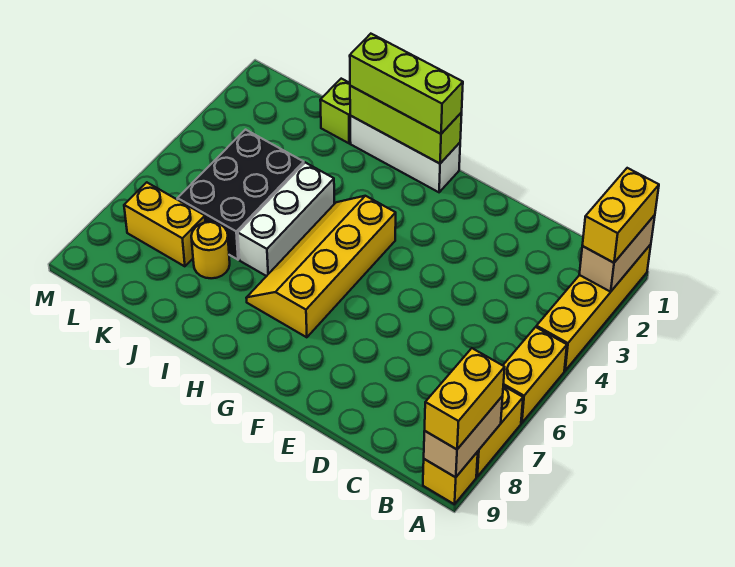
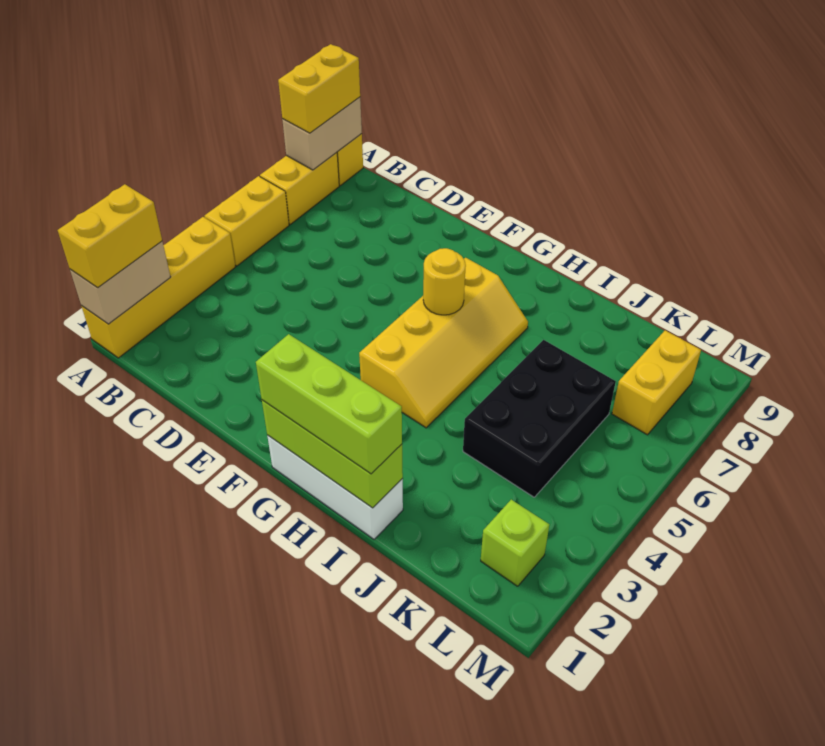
white 1x3 brick [238,163,334,276] -> none
lime 1x1 brick [320,79,350,143] -> lime 1x1 brick moved to [481,500,549,586]
yellow 1x1 round brick [191,222,230,278] -> yellow 1x1 round brick moved to [423,248,466,315]
yellow 1x2 brick [124,182,205,266] -> yellow 1x2 brick turned to [612,330,701,435]

